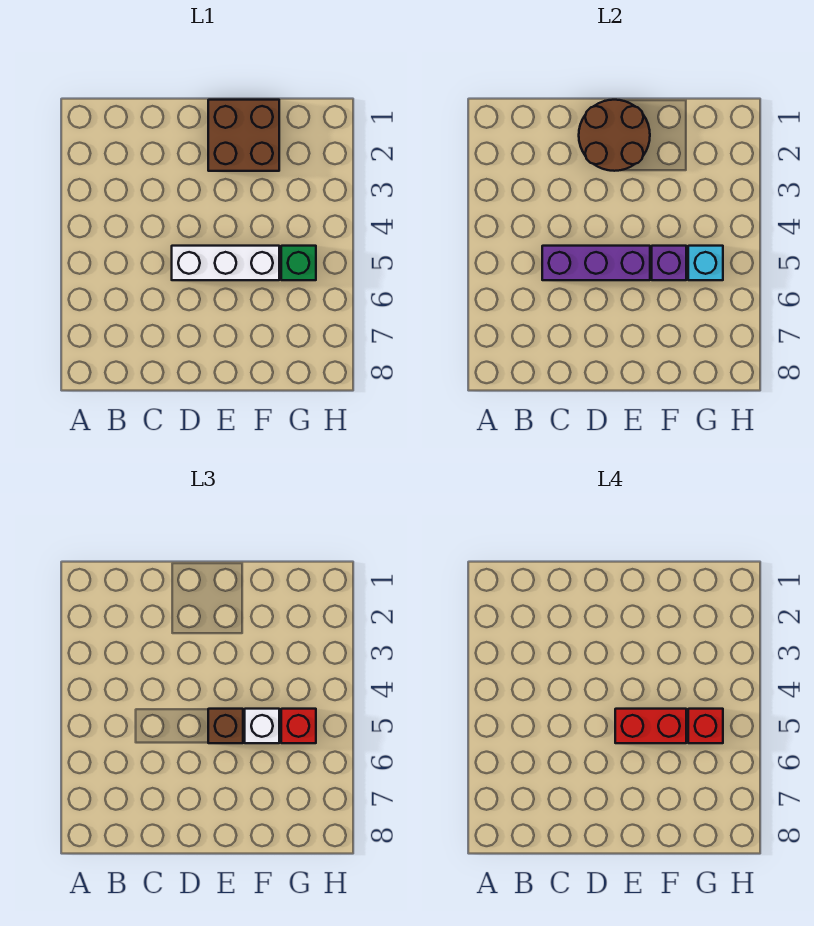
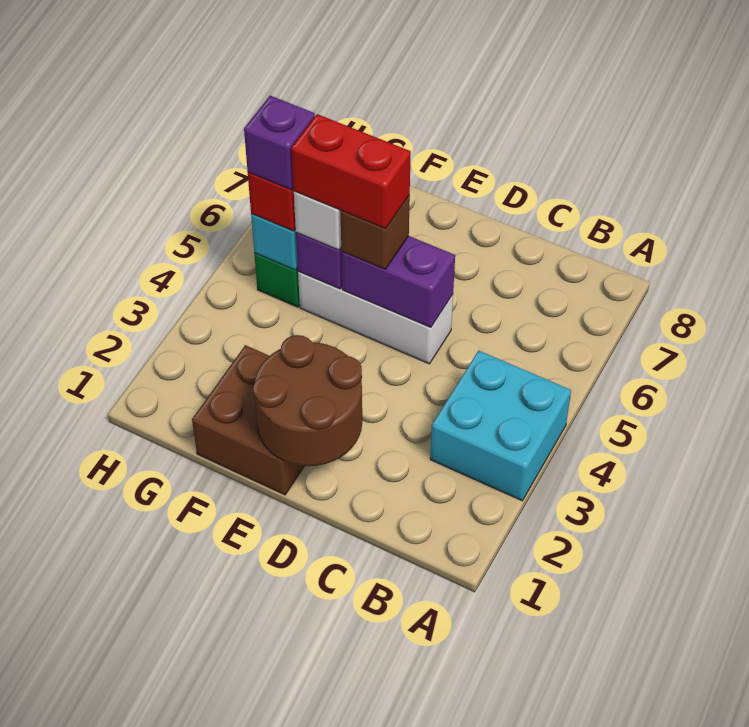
none -> cyan 2x2 brick [430,351,571,501]
purple 1x3 brick [542,246,650,280] -> purple 1x2 brick [341,236,455,328]
red 1x1 brick [688,709,723,743] -> purple 1x1 brick [244,96,315,190]

